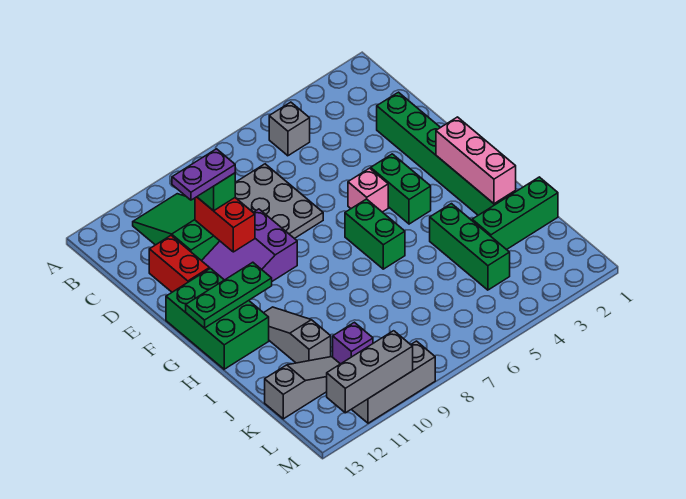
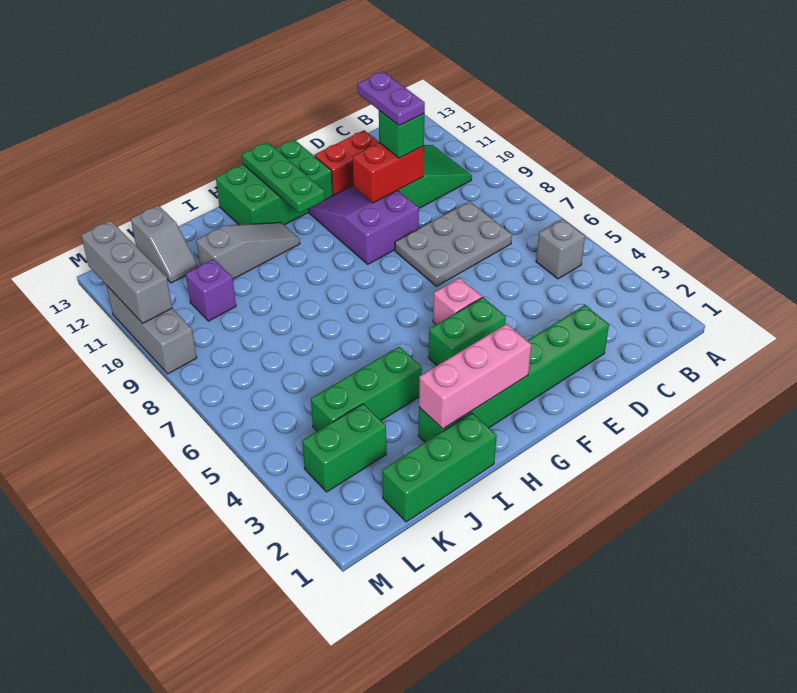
green 1x2 brick [345,199,405,269] -> green 1x2 brick moved to [302,404,386,492]
green 1x3 brick [472,177,558,250] -> green 1x3 brick turned to [382,413,497,522]
grey 1x3 slope [265,357,340,419] -> grey 1x2 slope [131,205,198,283]

